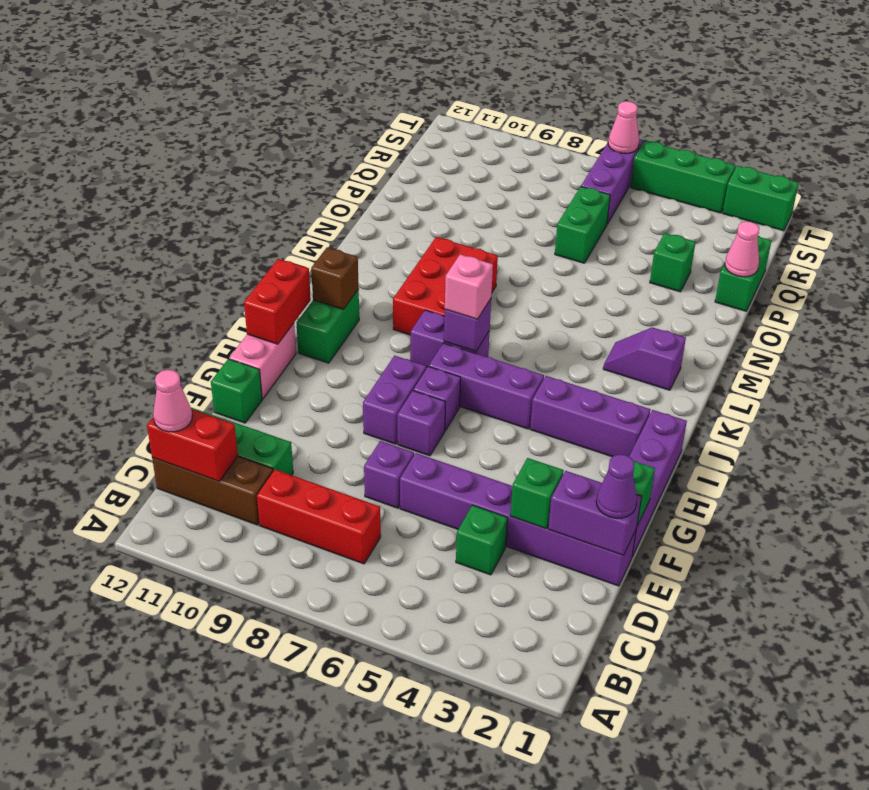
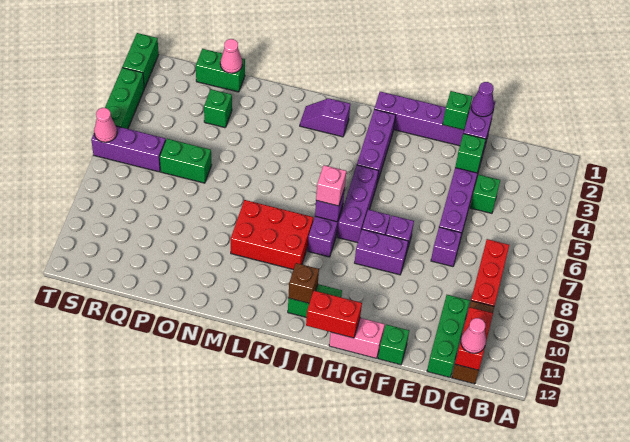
purple 1x2 slope [603,327,686,390] -> purple 1x2 slope turned to [300,98,350,137]

